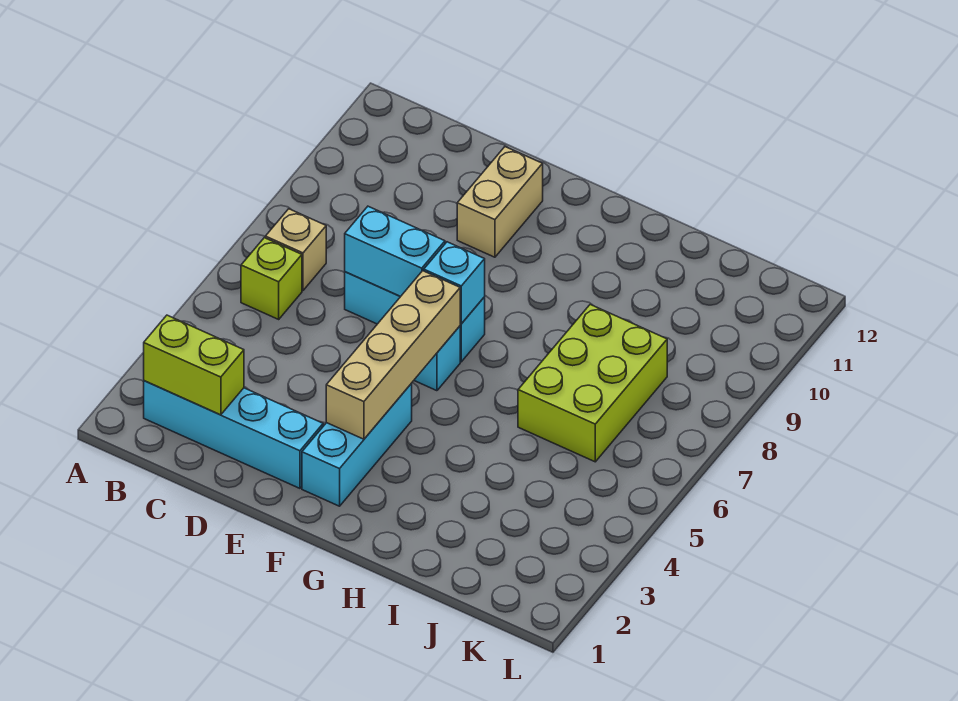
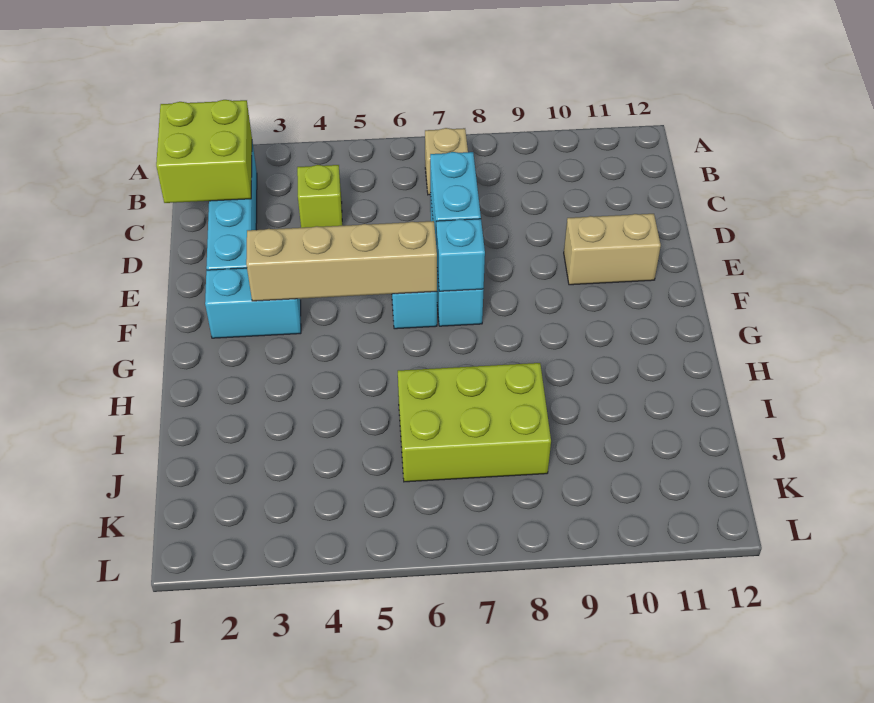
lime 1x2 brick [144,315,244,415] -> lime 2x2 brick [156,100,252,203]
lime 1x1 brick [241,238,302,319] -> lime 1x1 brick moved to [297,165,342,228]
cyan 1x3 brick [302,384,412,506] -> cyan 1x2 brick [205,268,301,338]

